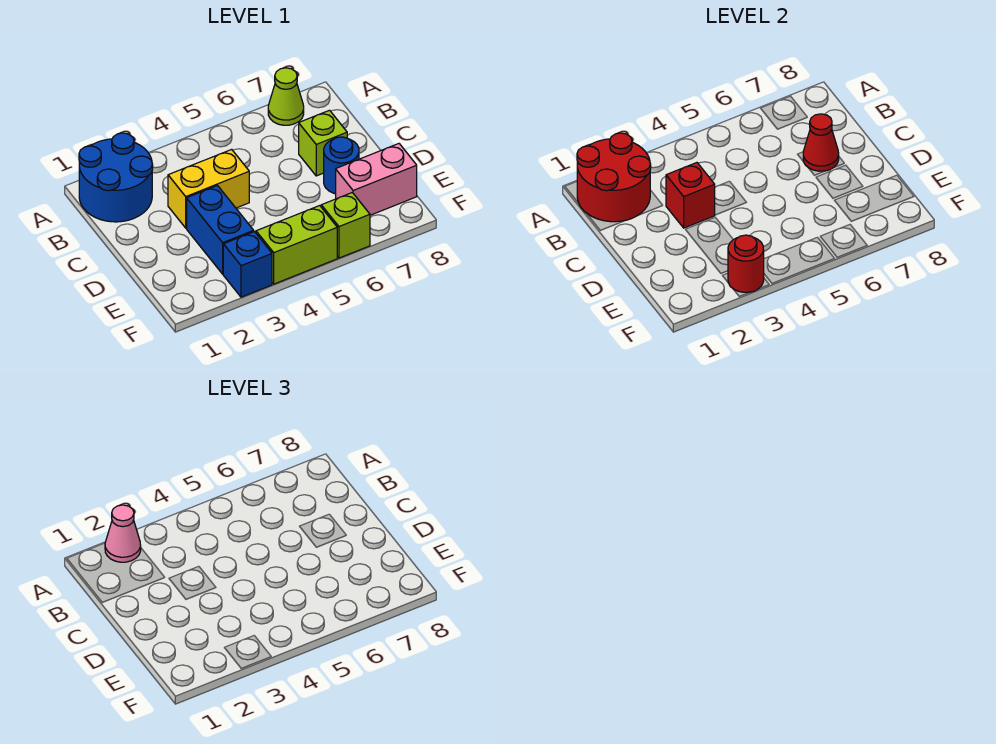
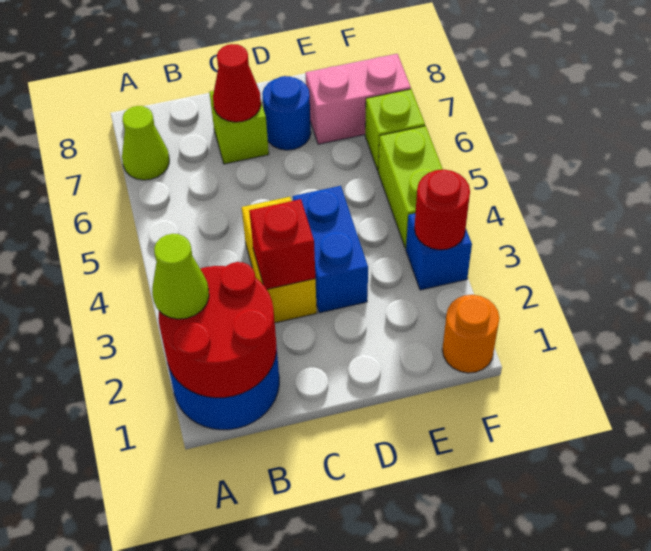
pink 1x1 cone [105,505,141,562] -> lime 1x1 cone [152,234,209,319]
blue 1x2 brick [187,186,254,274] -> blue 1x2 brick turned to [293,186,368,313]
pink 1x2 brick [336,144,417,215] -> pink 1x2 brick turned to [306,54,411,144]
none -> orange 1x1 round brick [442,295,500,373]

